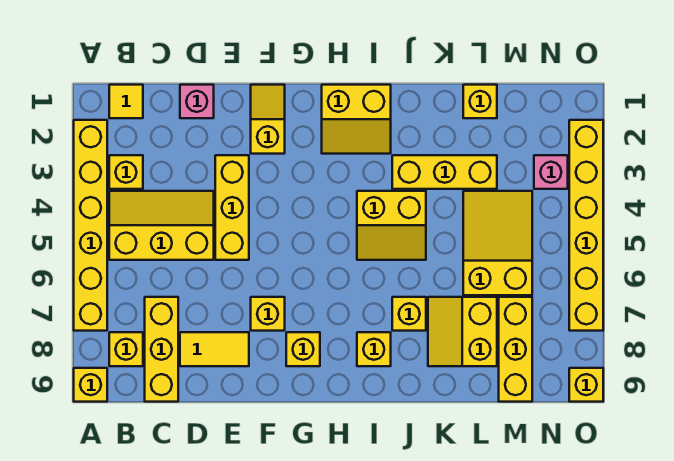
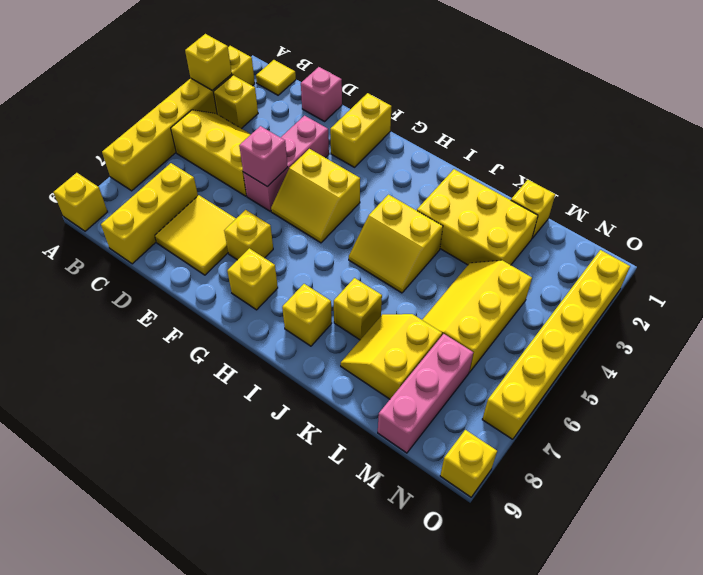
yellow 1x1 brick [109,332,143,366] -> yellow 1x1 brick moved to [185,34,232,90]
yellow 1x2 tile [180,332,249,366] -> yellow 2x2 tile [155,195,236,275]
yellow 1x3 brick [215,155,249,260] -> pink 1x3 brick [243,116,329,211]
yellow 1x2 slope [251,85,285,154] -> yellow 1x2 brick [330,93,392,167]
yellow 2x2 slope [322,85,391,154] -> yellow 2x2 slope moved to [271,149,360,243]
yellow 1x3 brick [392,155,497,189] -> yellow 2x3 brick [417,169,538,265]
yellow 2x3 slope [463,191,532,295] -> yellow 2x3 slope turned to [422,260,532,372]
yellow 1x3 brick [499,297,532,402] -> pink 1x3 brick [378,334,473,453]
pink 1x1 brick [534,155,568,189] -> pink 1x1 brick moved to [239,126,288,187]

